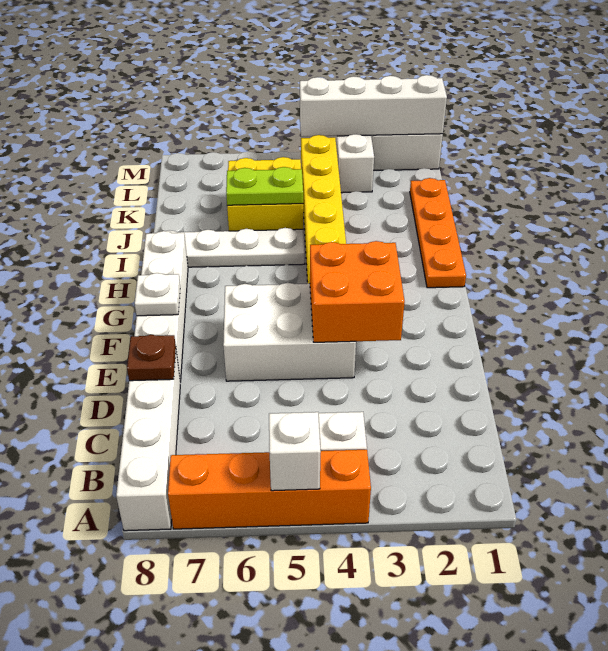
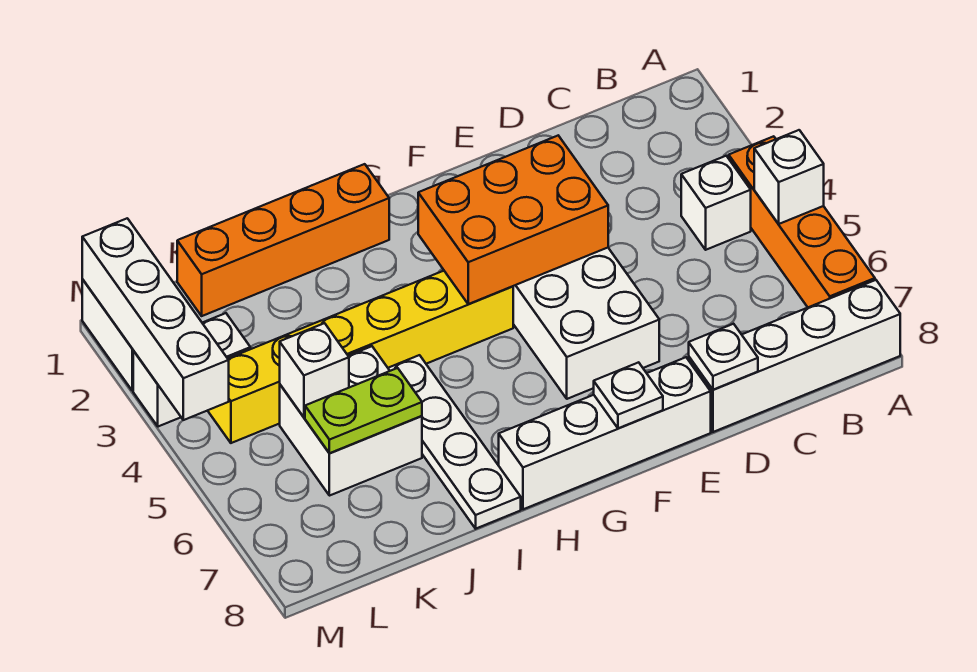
brown 1x1 plate [127,335,176,381] -> white 1x1 plate [689,324,758,390]
orange 2x2 brick [310,241,405,342] -> orange 2x3 brick [418,136,608,304]
orange 1x4 plate [410,178,466,288] -> orange 1x4 brick [177,164,389,316]
yellow 2x2 brick [227,157,303,231] -> white 2x2 brick [280,346,422,496]
lime 1x2 plate [226,167,303,205] -> lime 1x2 plate turned to [305,368,422,453]
none -> white 1x1 brick [280,323,349,417]

